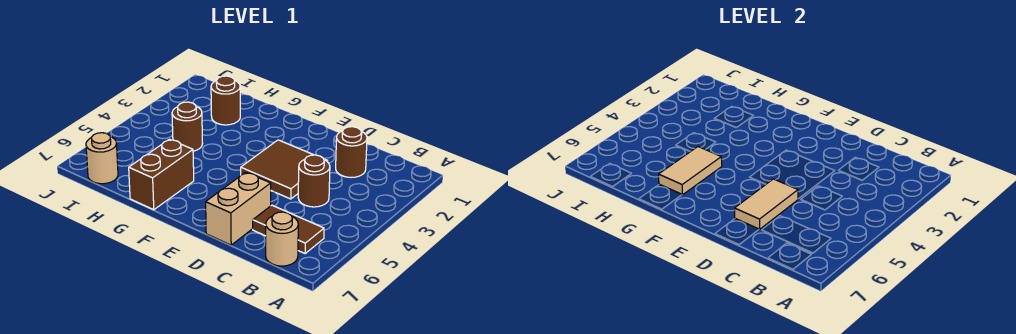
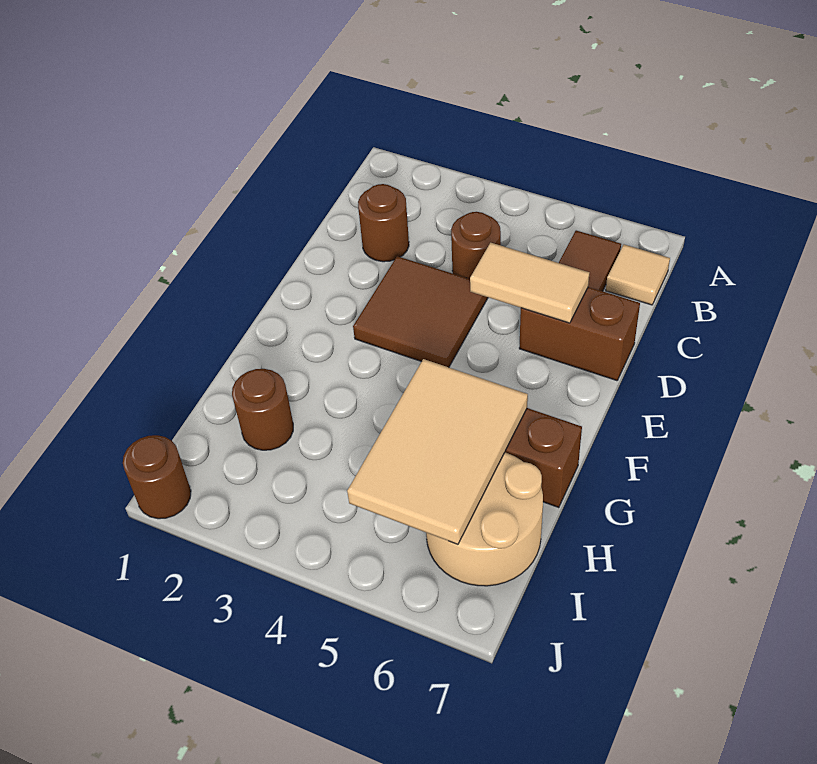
tan 1x1 round brick [266,212,298,266] -> tan 1x1 tile [606,245,670,305]
tan 1x2 brick [206,172,271,245] -> brown 1x2 brick [519,287,640,381]
tan 1x2 tile [659,147,722,195] -> tan 2x3 tile [347,359,528,545]
brown 1x1 round brick [172,102,203,151] -> brown 1x1 round brick moved to [123,435,191,519]
tan 1x1 round brick [86,133,118,184] -> tan 2x2 round brick [426,452,543,586]

